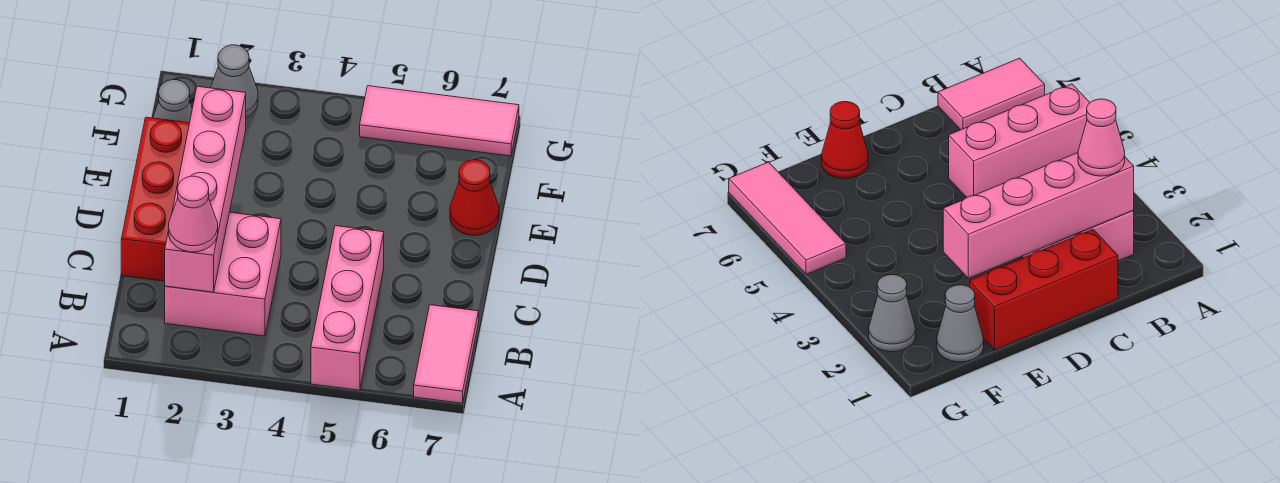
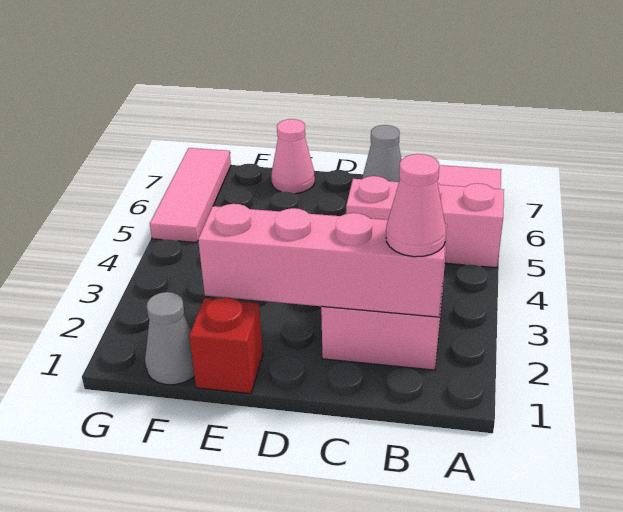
red 1x3 brick [121,117,190,281] -> red 1x1 brick [189,297,263,394]
red 1x1 cone [450,160,499,235] -> pink 1x1 cone [271,119,315,194]
grey 1x1 cone [211,45,258,118] -> grey 1x1 cone moved to [362,125,402,182]

